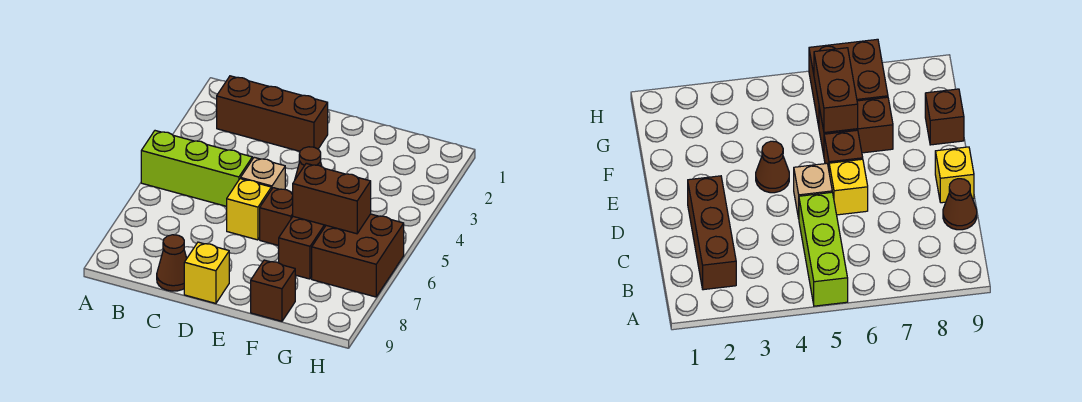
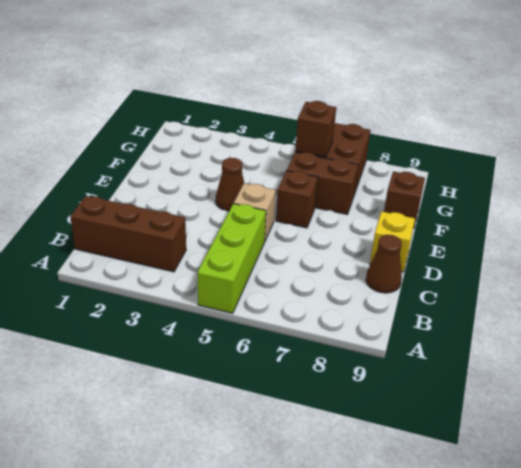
brown 1x3 brick [217,76,328,151] -> brown 1x3 brick turned to [70,196,186,272]
yellow 1x1 brick [227,179,271,240] -> none
brown 1x2 brick [293,163,371,234] -> brown 1x1 brick [295,101,336,157]

